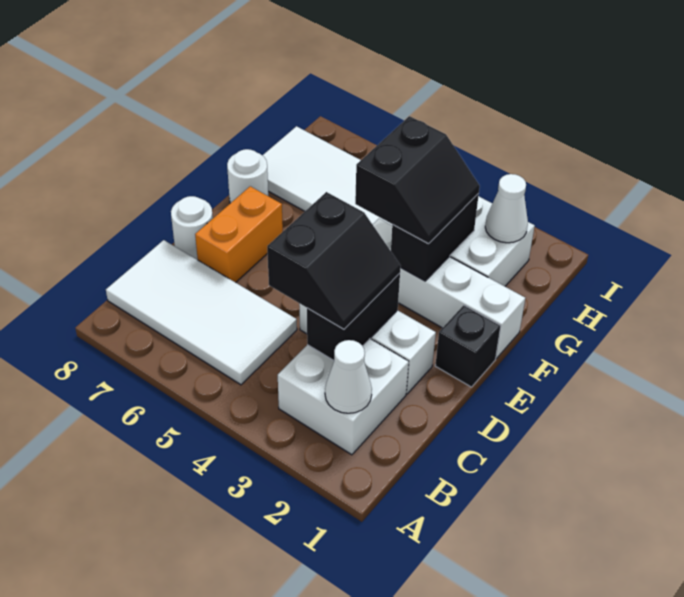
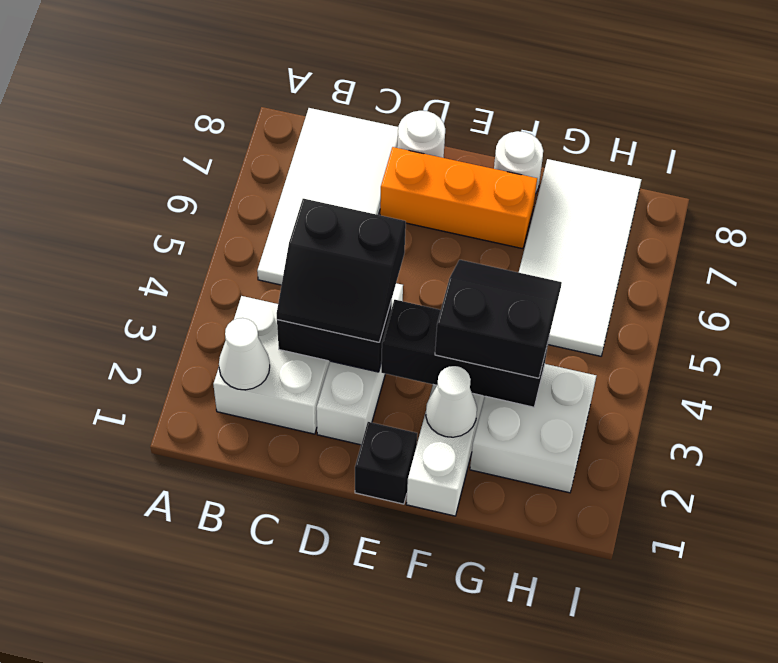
orange 1x2 brick [195,186,283,283] -> orange 1x3 brick [380,147,537,249]
black 1x2 brick [391,194,479,281] -> black 1x3 brick [381,300,549,407]
black 2x2 slope [355,116,480,244] -> black 2x2 slope turned to [435,260,562,378]
white 1x1 cone [485,174,528,243] -> white 1x1 cone moved to [426,366,477,437]

